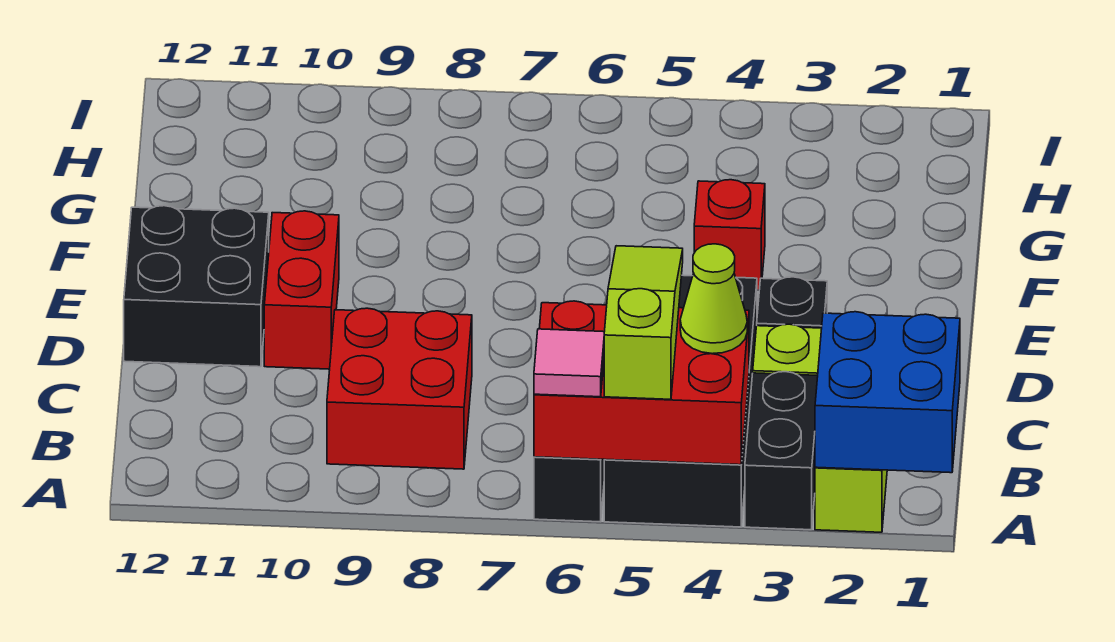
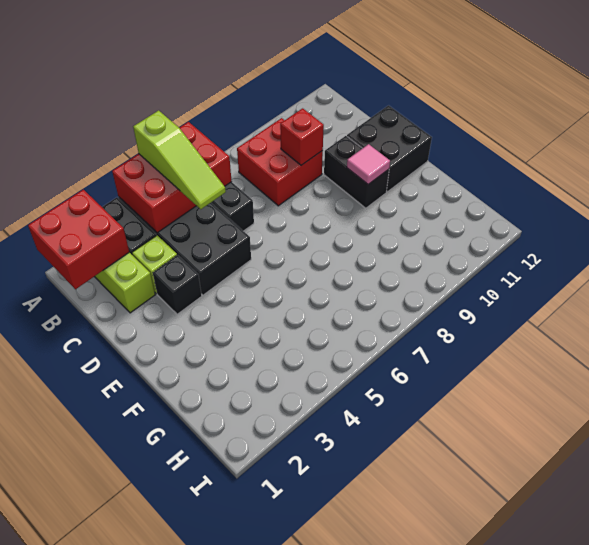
blue 2x2 brick [815,312,960,473] -> red 2x2 brick [28,190,129,289]
pink 1x1 tile [534,329,604,397] -> pink 1x1 tile moved to [347,144,390,184]
lime 1x1 cone [680,244,747,354] -> none
red 1x2 brick [264,211,339,369] -> black 1x2 brick [324,136,389,208]
red 1x1 brick [694,180,765,290] -> red 1x1 brick moved to [280,108,324,165]

